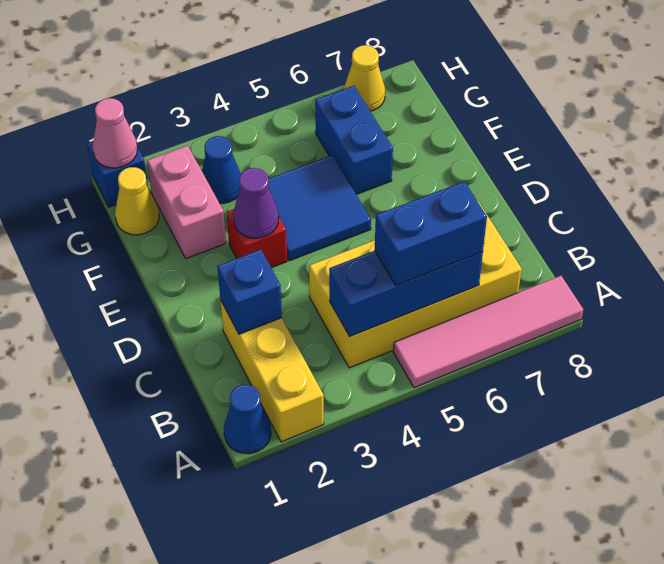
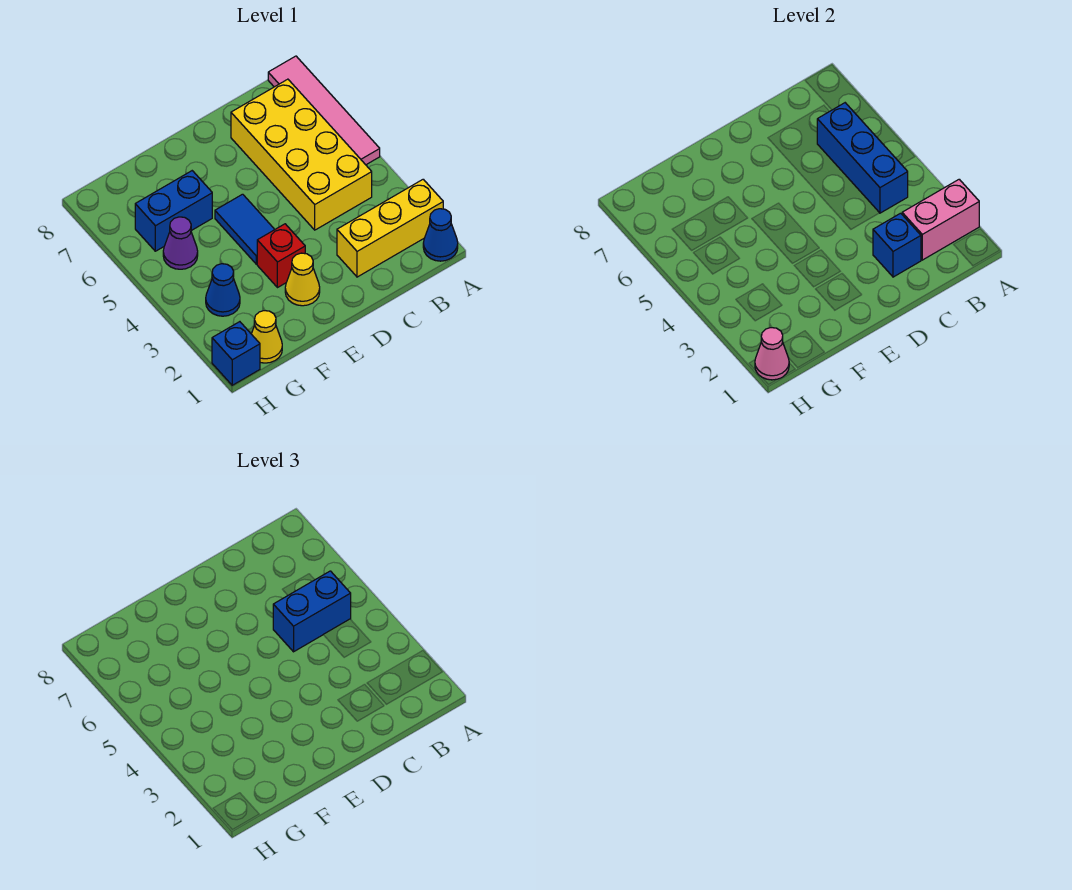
blue 1x2 brick [375,181,487,286] -> blue 1x2 brick turned to [273,571,351,652]
purple 1x1 cone [233,168,279,238] -> purple 1x1 cone moved to [163,217,198,269]
blue 2x2 tile [268,155,371,261] -> blue 1x2 tile [215,194,275,264]
pink 1x2 brick [147,146,226,258] -> pink 1x2 brick moved to [902,179,979,260]
yellow 1x1 cone [344,45,385,111] -> yellow 1x1 cone moved to [285,253,320,306]

